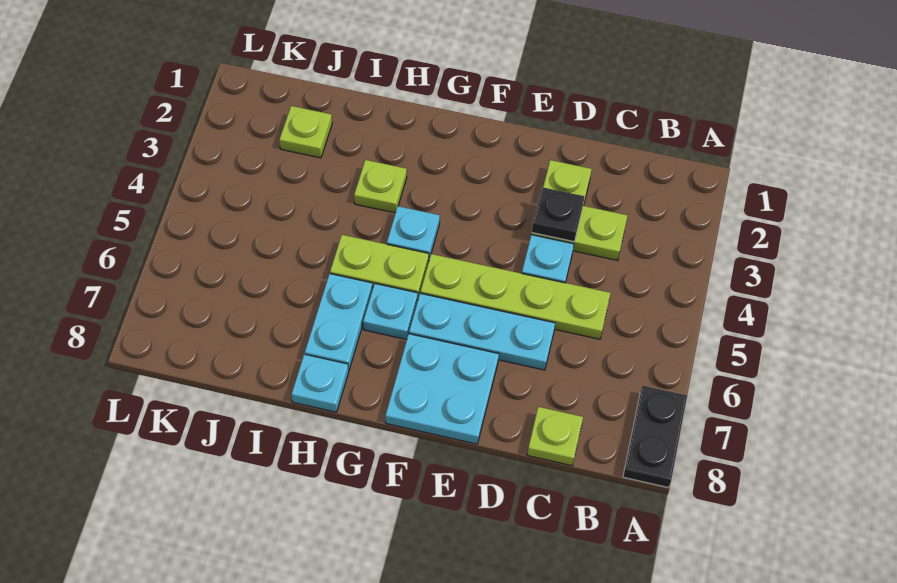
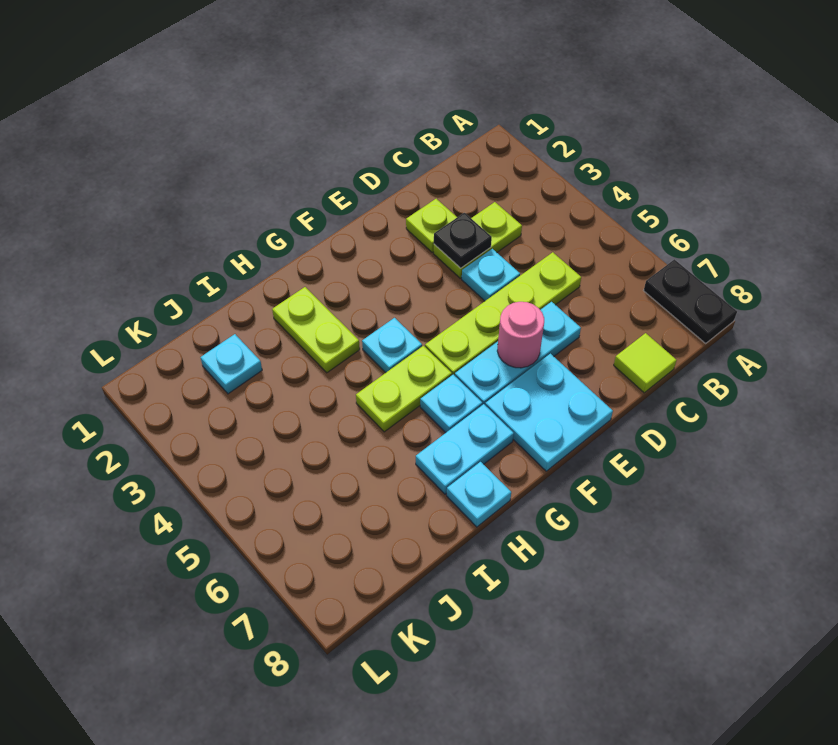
lime 1x1 plate [527,407,583,466] -> lime 1x1 tile [614,333,677,393]
none -> pink 1x1 round brick [497,302,544,368]
lime 1x1 plate [354,160,407,213] -> lime 1x2 plate [272,287,360,373]
cyan 1x2 plate [305,274,373,370] -> cyan 1x2 plate turned to [416,404,514,494]
lime 1x1 plate [279,106,332,158] -> cyan 1x1 plate [201,334,262,394]

